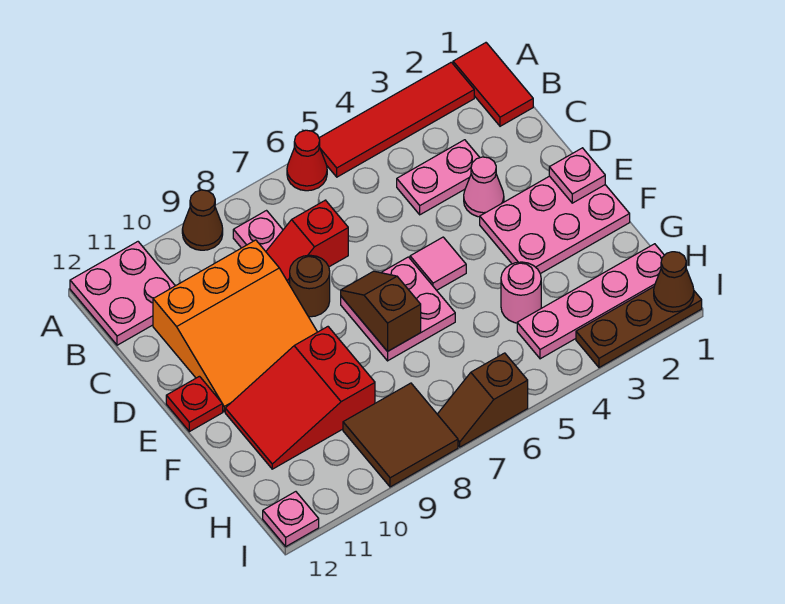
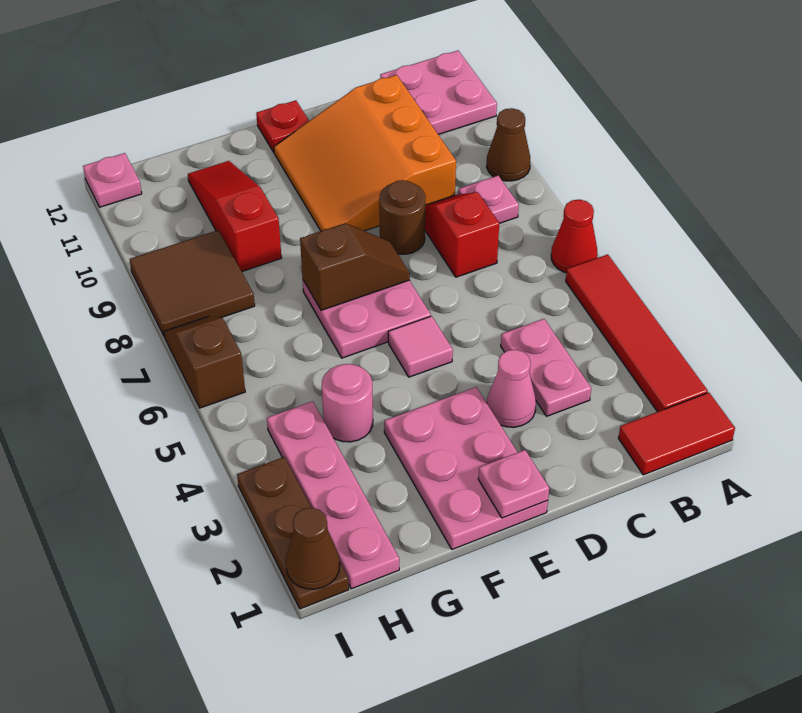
red 2x3 slope [225,327,375,469] -> red 1x3 slope [188,161,282,272]

